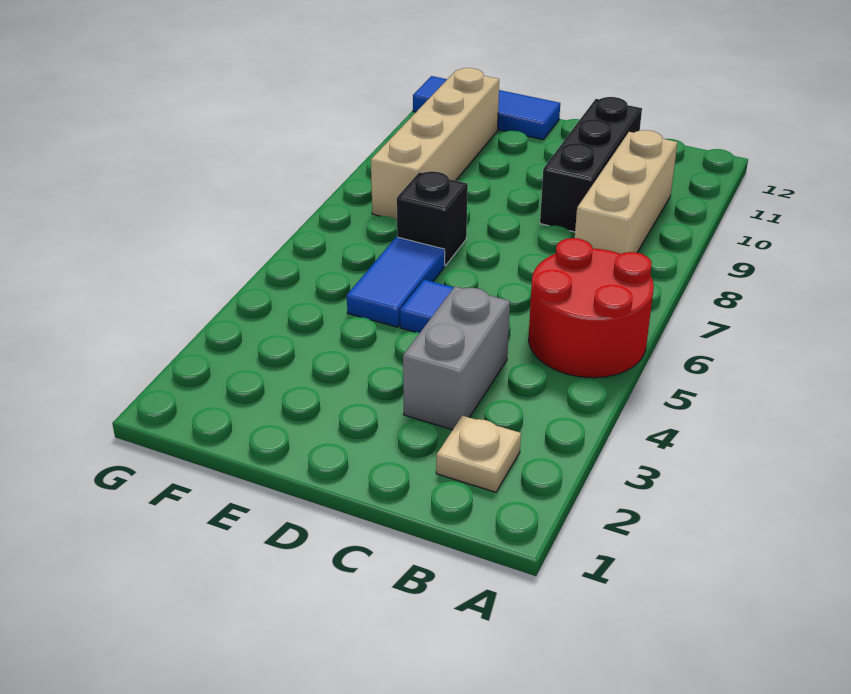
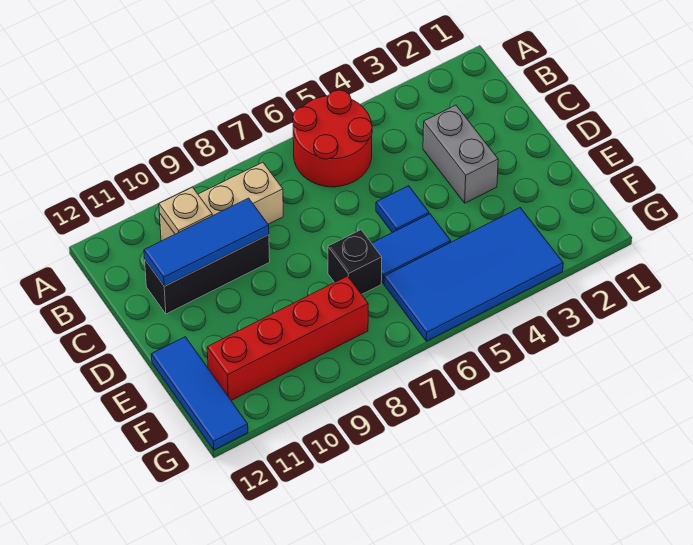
tan 1x1 plate [436,416,521,492] -> tan 1x1 plate moved to [159,187,212,234]
grey 1x2 brick [403,287,510,430] -> grey 1x2 brick turned to [423,105,498,203]
none -> blue 1x3 tile [144,198,269,286]
none -> blue 2x4 tile [384,208,563,341]
tan 1x4 brick [371,68,499,220] -> red 1x4 brick [207,276,368,401]

